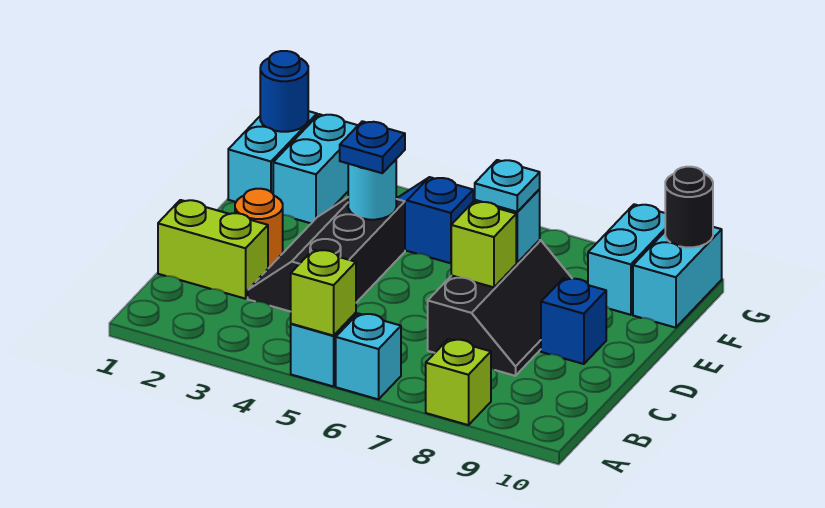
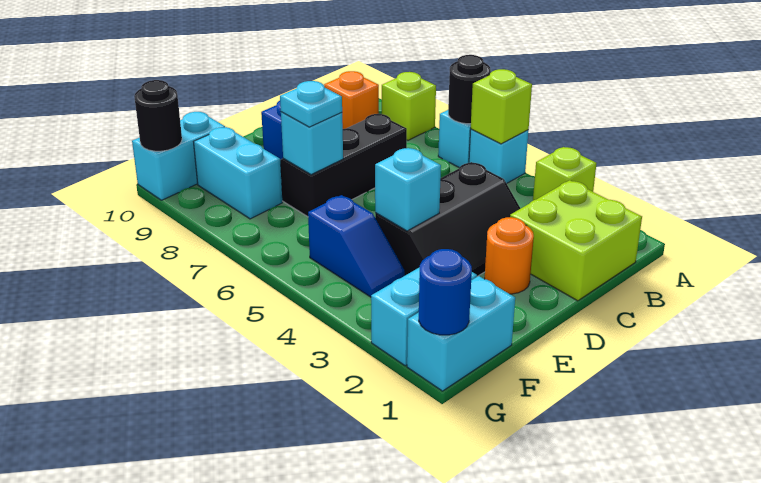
none -> black 1x1 round brick [448,55,491,124]
none -> orange 1x1 brick [324,71,379,129]
lime 1x2 brick [158,200,268,299] -> lime 2x2 brick [510,180,642,301]
lime 1x1 brick [451,201,516,287] -> lime 1x1 brick moved to [533,147,597,200]
cyan 1x1 round brick [348,160,396,220] -> cyan 1x1 brick [375,148,441,231]
blue 1x1 plate [340,121,405,173] -> none
cyan 1x2 brick [588,204,665,315] -> cyan 1x2 brick turned to [194,127,283,219]

